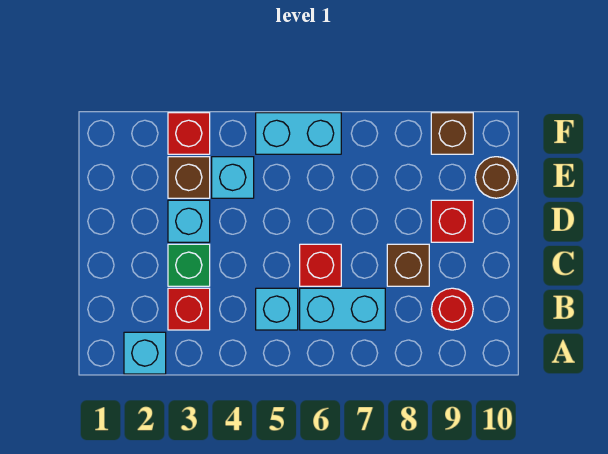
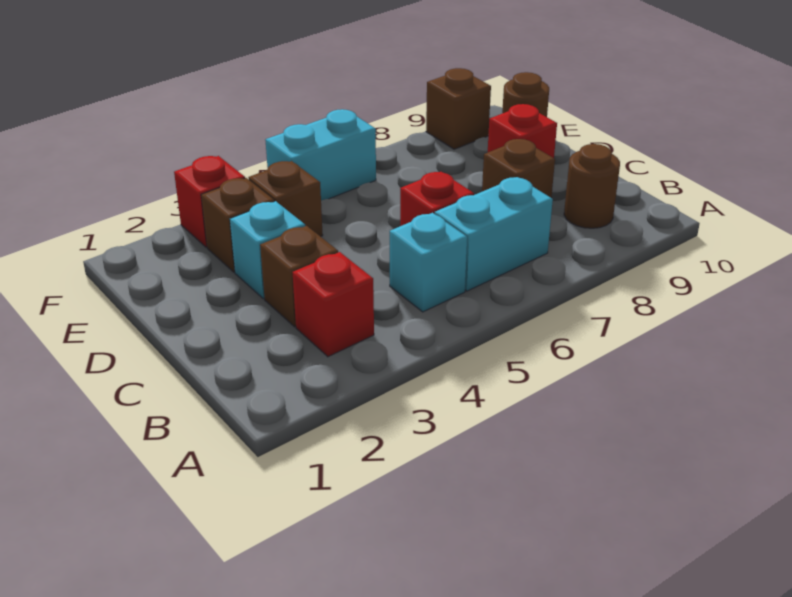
cyan 1x1 brick [124,332,166,374] -> none
red 1x1 round brick [431,288,473,330] -> brown 1x1 round brick [564,144,620,228]
green 1x1 brick [168,244,210,286] -> brown 1x1 brick [260,226,338,327]
cyan 1x1 brick [212,157,254,198] -> brown 1x1 brick [248,161,323,237]

